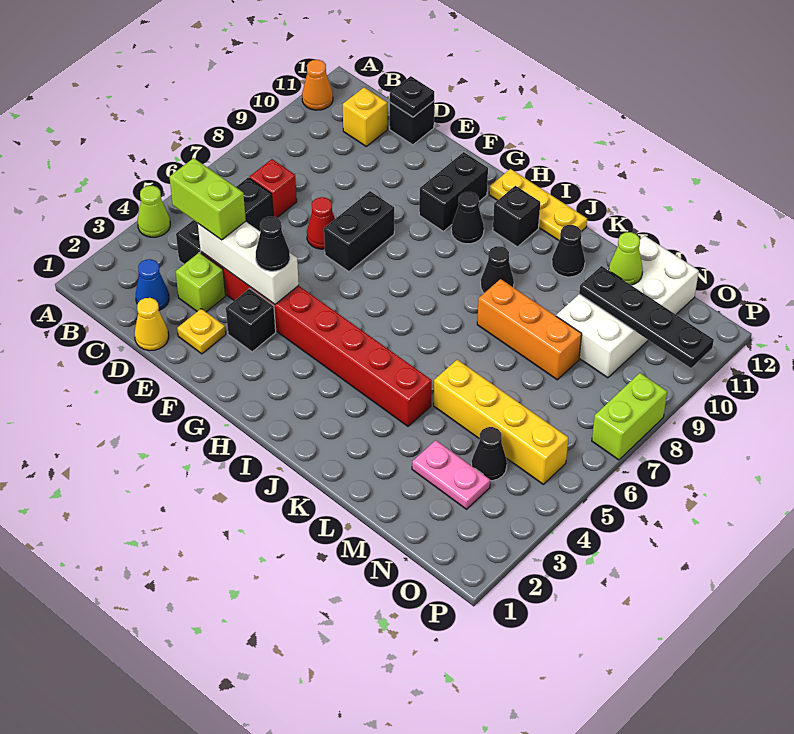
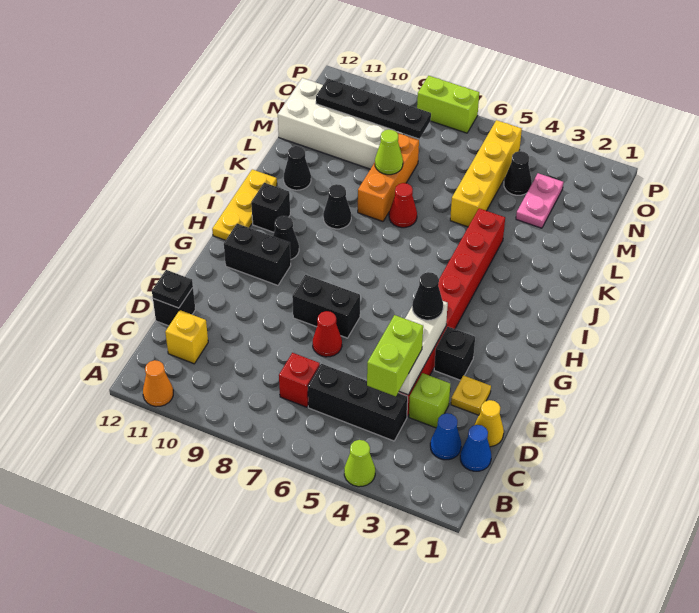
none -> blue 1x1 cone [460,425,491,471]
none -> red 1x1 cone [389,183,417,228]
black 1x4 plate [579,266,714,368] -> black 1x4 plate turned to [316,79,431,139]
lime 1x1 cone [609,232,643,285] -> lime 1x1 cone moved to [375,129,403,175]

